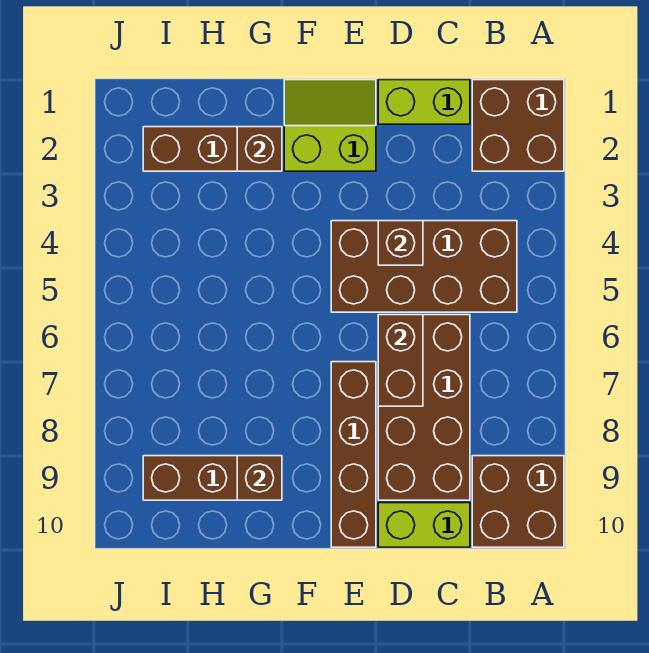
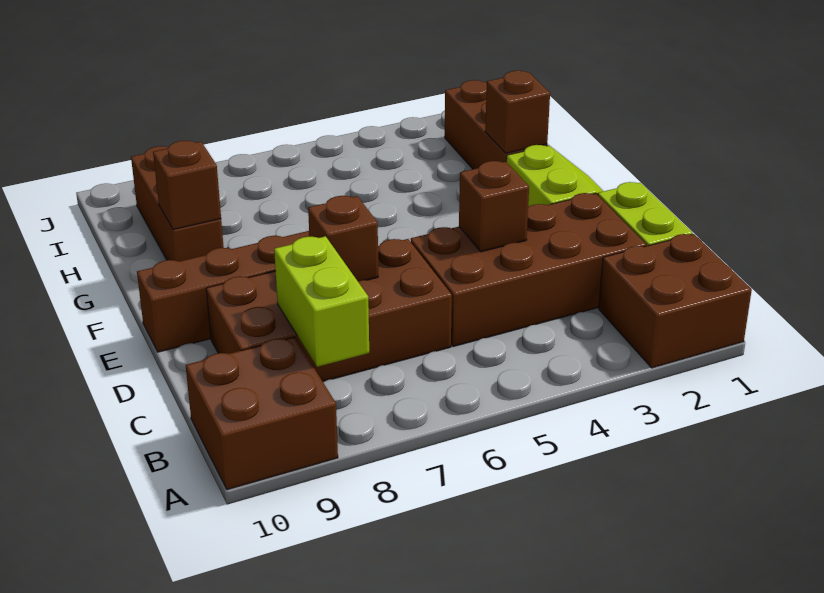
brown 2x4 brick [331,221,517,312] -> brown 2x4 brick turned to [411,193,646,347]
lime 1x2 brick [378,503,470,547] -> lime 1x2 brick moved to [274,236,369,367]
brown 1x2 brick [378,315,423,406] -> brown 1x1 brick [308,196,378,281]

